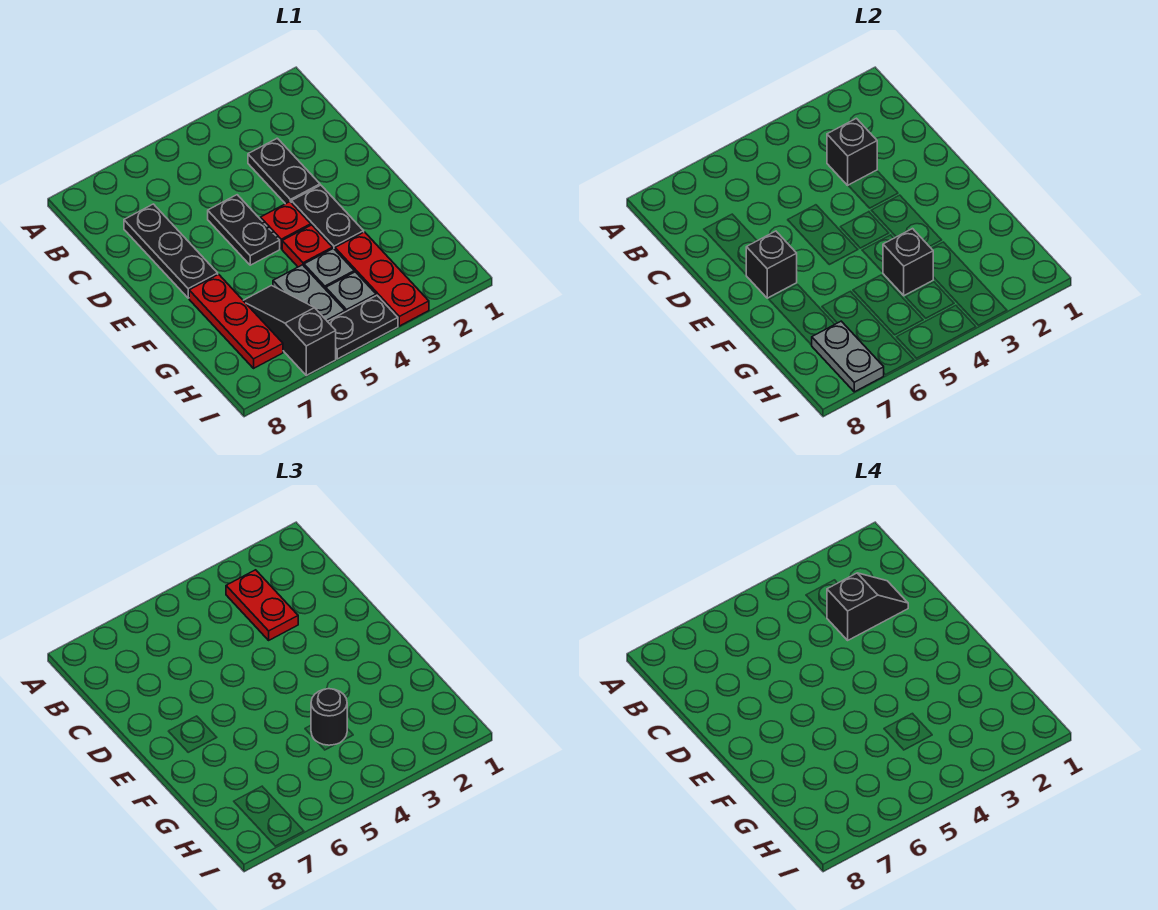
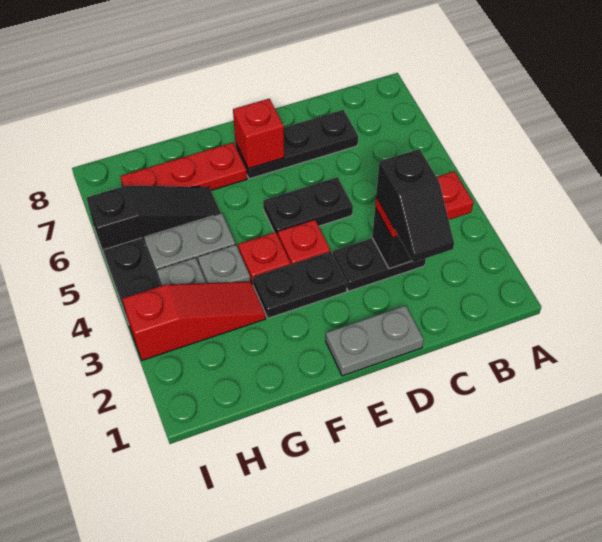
black 1x1 brick [746,231,797,298] -> red 1x1 brick [233,99,284,169]
red 1x3 plate [335,232,429,326] -> red 1x3 slope [123,282,266,360]
black 1x1 brick [883,229,933,296] -> none
black 1x1 round brick [311,689,347,745] -> none
grey 1x2 plate [812,321,884,392] -> grey 1x2 plate moved to [326,305,424,376]

